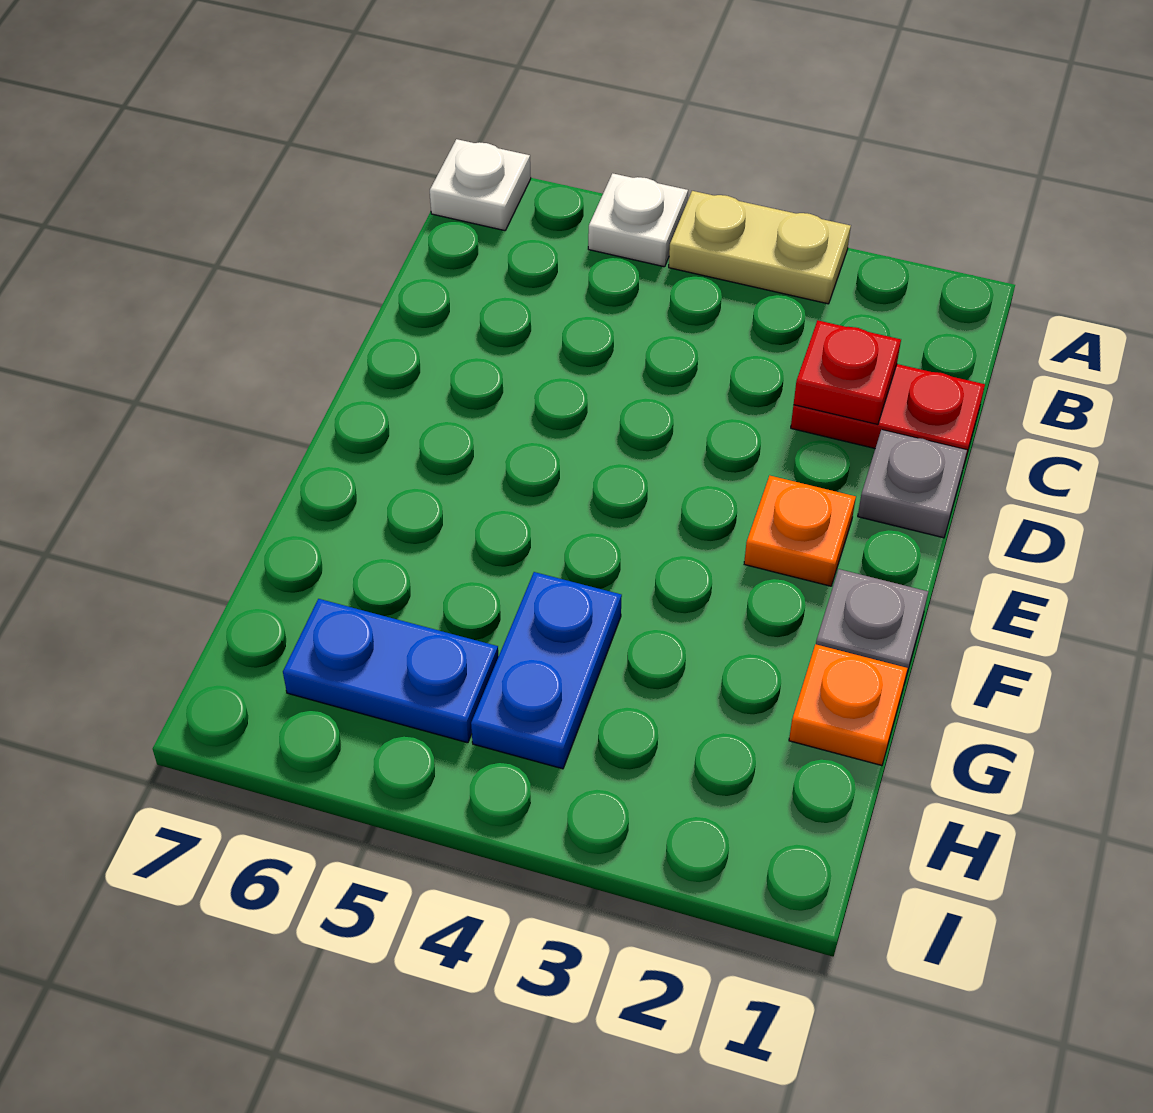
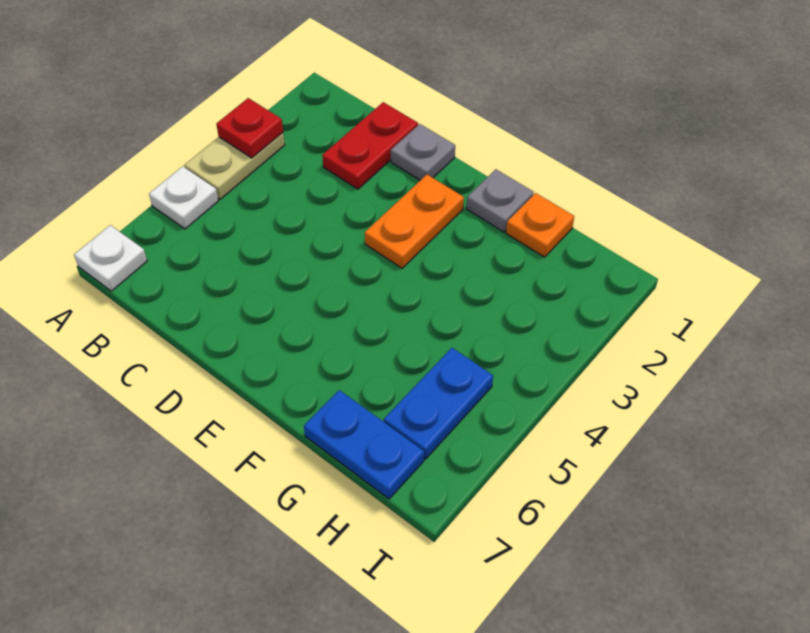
red 1x1 plate [794,320,901,425] -> red 1x1 plate moved to [216,98,283,158]
orange 1x1 plate [744,476,856,586] -> orange 1x2 plate [365,175,464,268]
blue 1x2 plate [471,572,622,769] -> blue 1x2 plate moved to [304,390,424,499]

